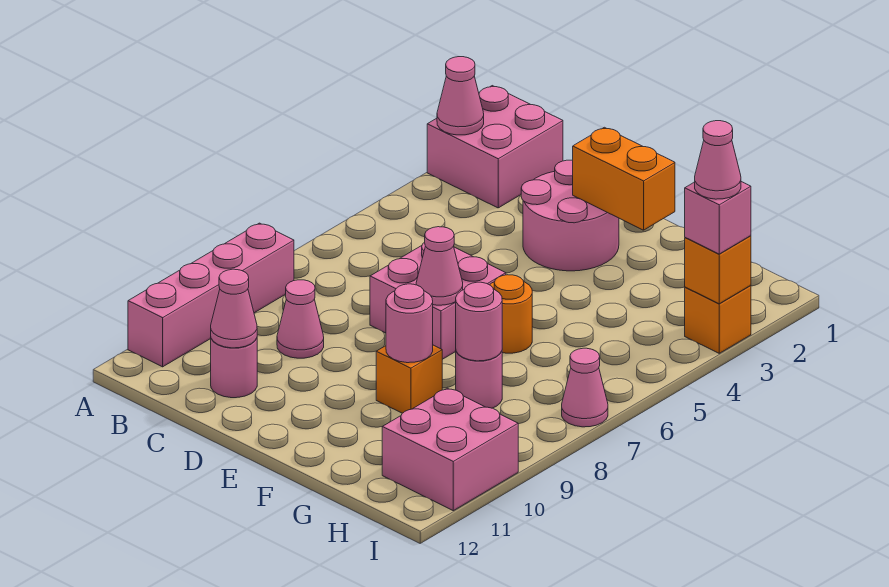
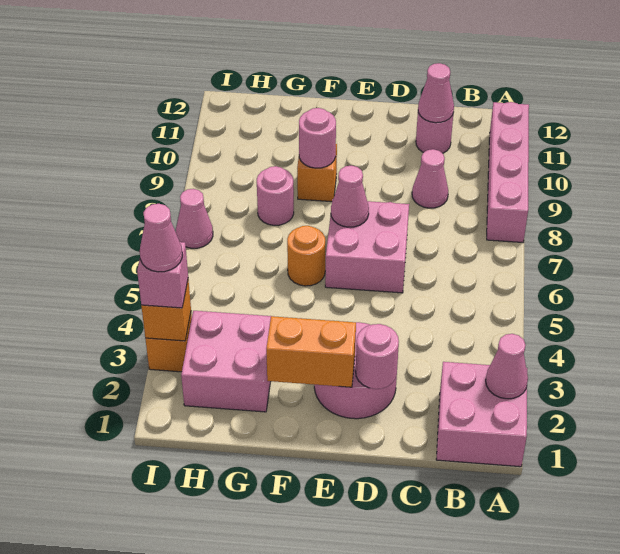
pink 1x1 round brick [456,282,502,361] -> pink 1x1 round brick moved to [356,324,399,389]
pink 2x2 brick [382,388,518,511] -> pink 2x2 brick moved to [181,311,271,412]

